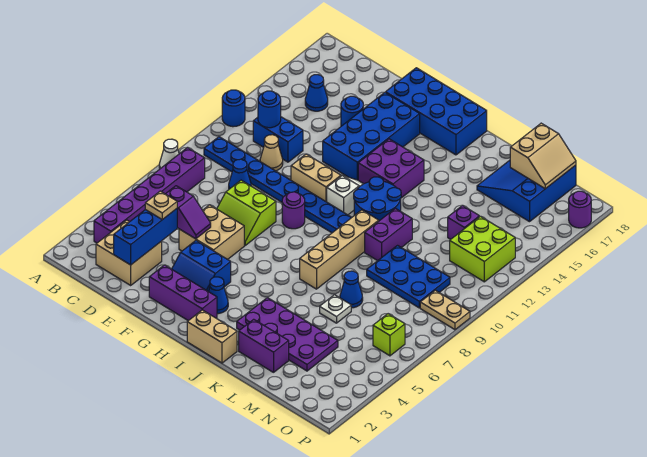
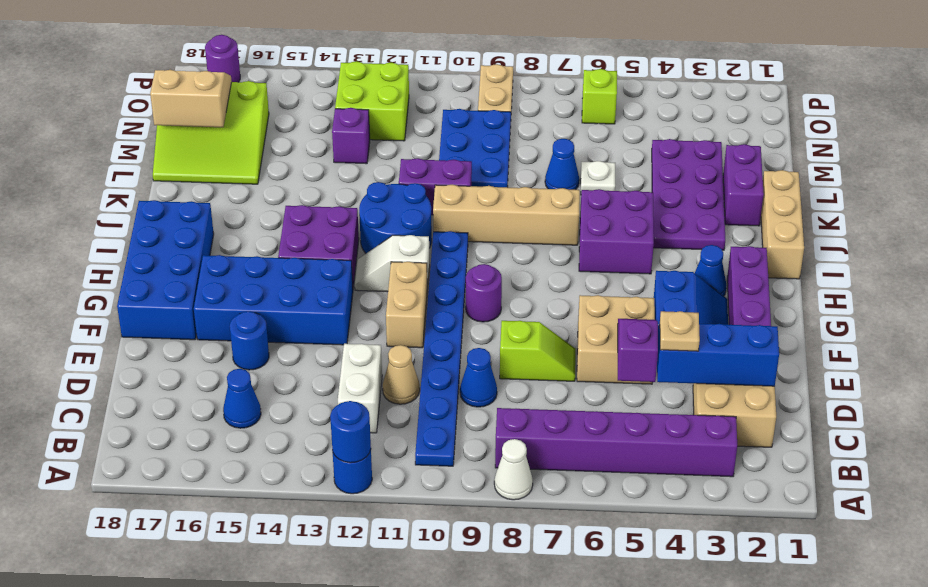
blue 1x2 brick [253,117,303,162] -> white 1x2 brick [338,344,382,433]
blue 1x1 round brick [258,91,281,128] -> blue 1x1 round brick moved to [330,401,371,463]
lime 2x2 slope [217,180,276,245] -> lime 1x2 slope [500,321,576,381]
tan 1x2 brick [187,310,237,363] -> tan 1x3 brick [761,170,804,279]
none -> purple 2x2 brick [579,189,654,274]
blue 3x3 slope [477,160,576,222] -> lime 3x3 slope [153,81,269,184]

